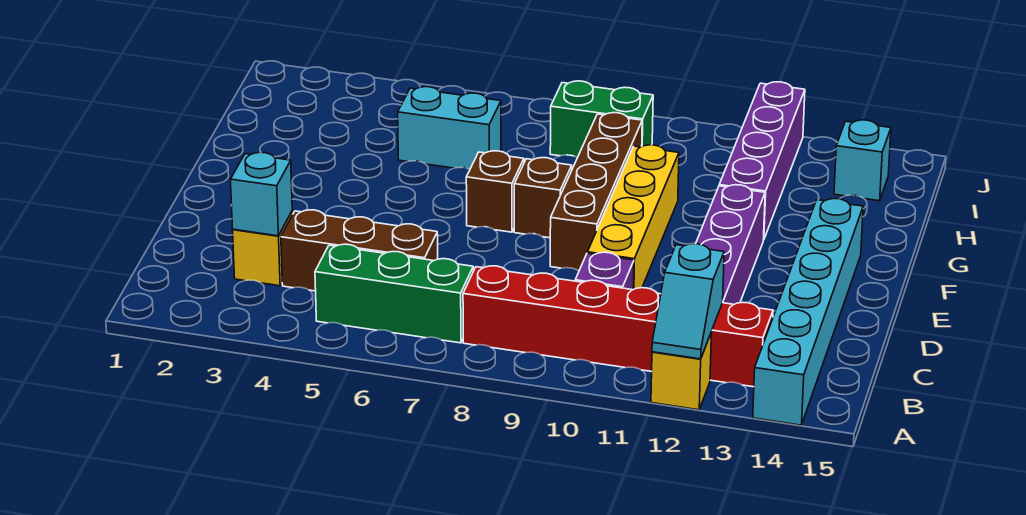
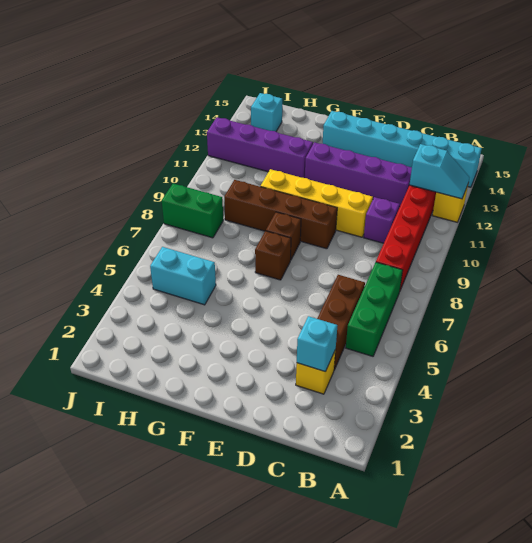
cyan 1x2 brick [398,87,501,169] -> cyan 1x2 brick turned to [150,247,216,305]
green 1x2 brick [550,81,653,158] -> green 1x2 brick turned to [162,183,223,238]

